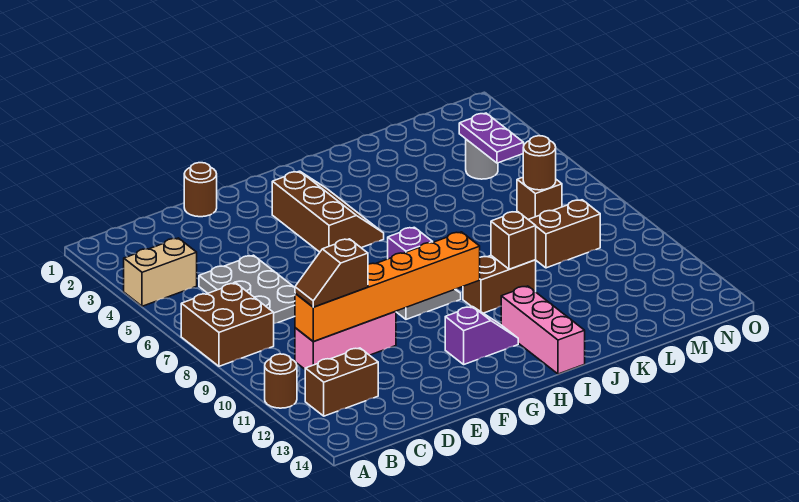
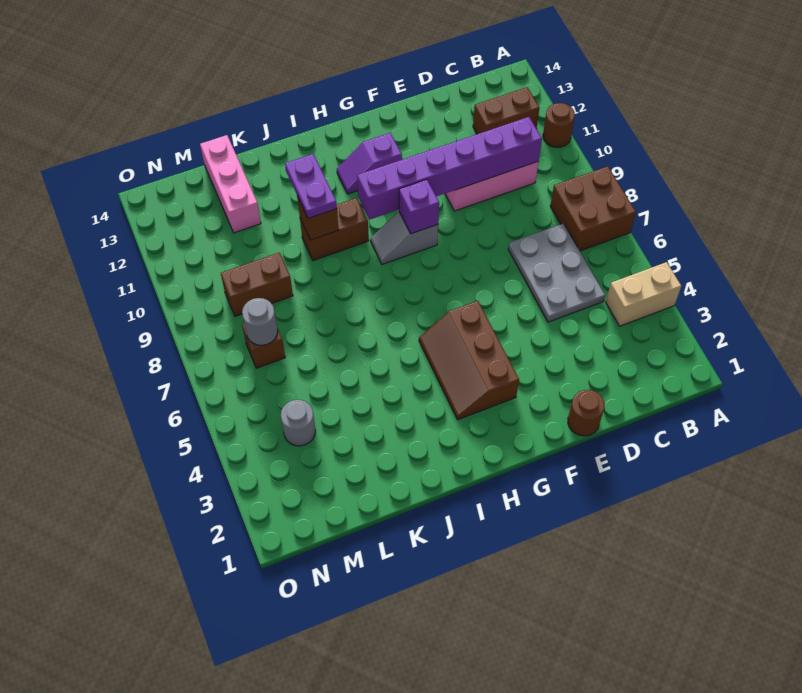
orange 1x6 brick [295,232,480,342] -> purple 1x6 brick [357,117,542,220]
brown 1x2 slope [295,239,368,307] -> none
pink 1x3 brick [501,286,585,374] -> pink 1x3 brick moved to [200,135,261,233]
purple 1x2 plate [459,113,524,163] -> purple 1x2 plate moved to [285,154,337,218]
brown 1x1 round brick [523,136,556,190] -> grey 1x1 round brick [242,298,278,345]

